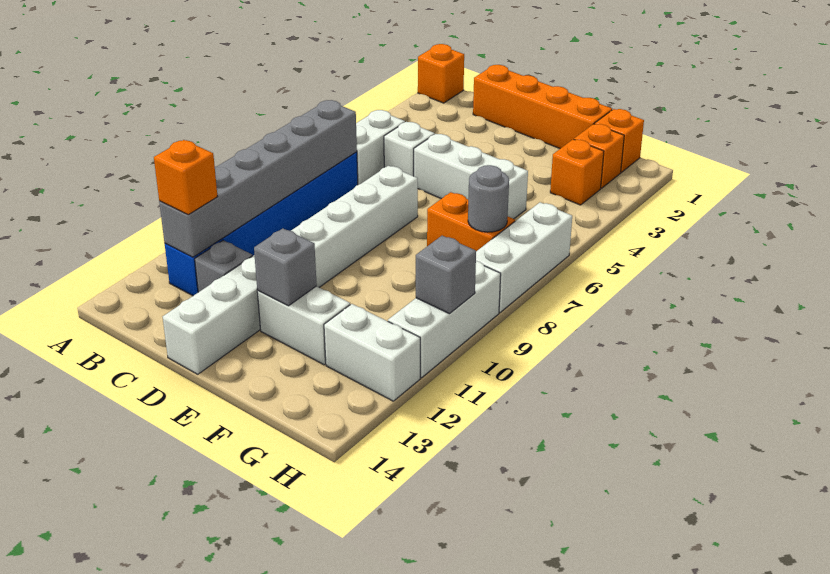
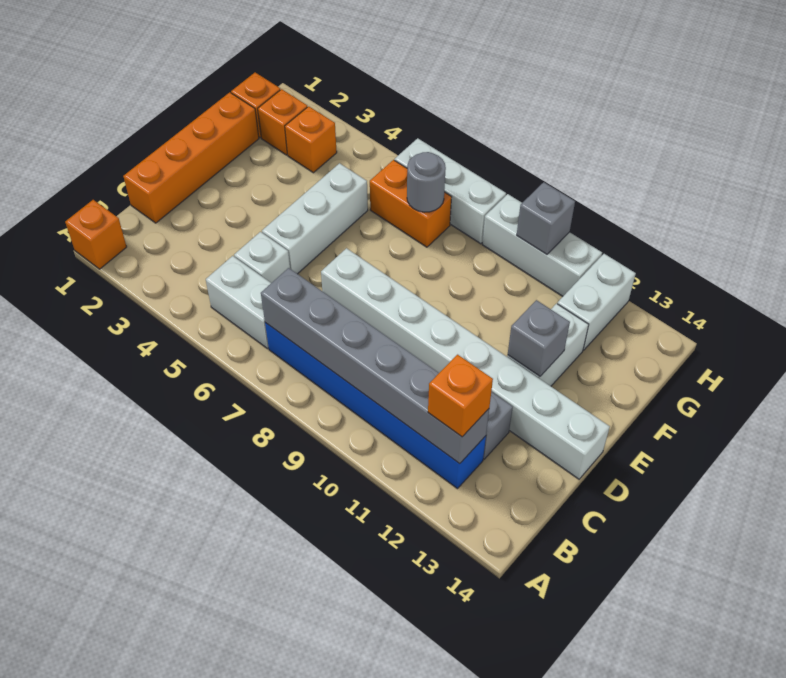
orange 1x2 brick [427,192,515,251] -> orange 1x2 brick turned to [370,160,451,247]

